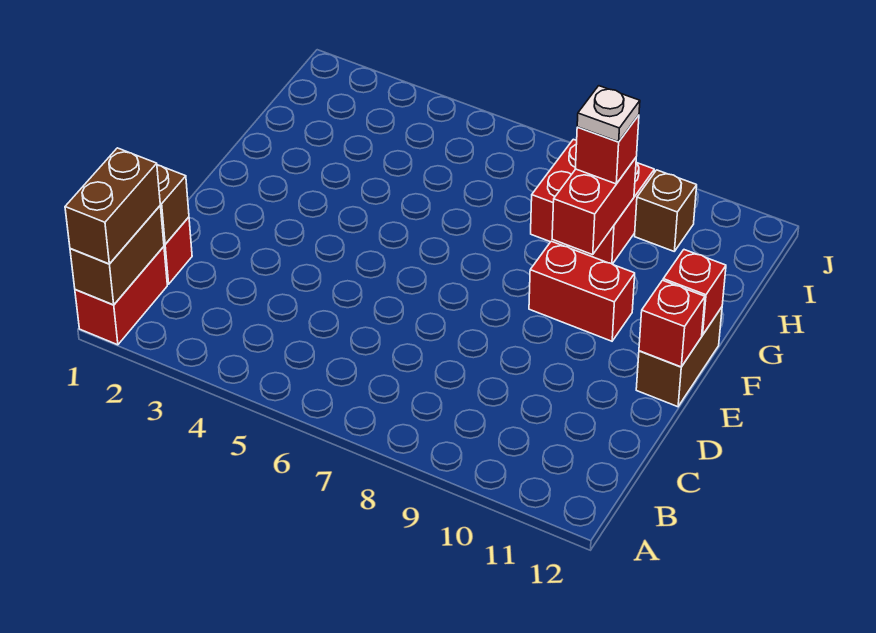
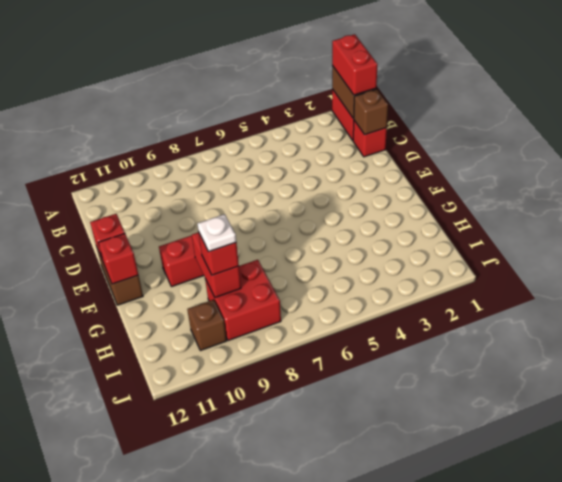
brown 1x2 brick [65,148,160,264] -> red 1x2 brick [332,34,377,95]

